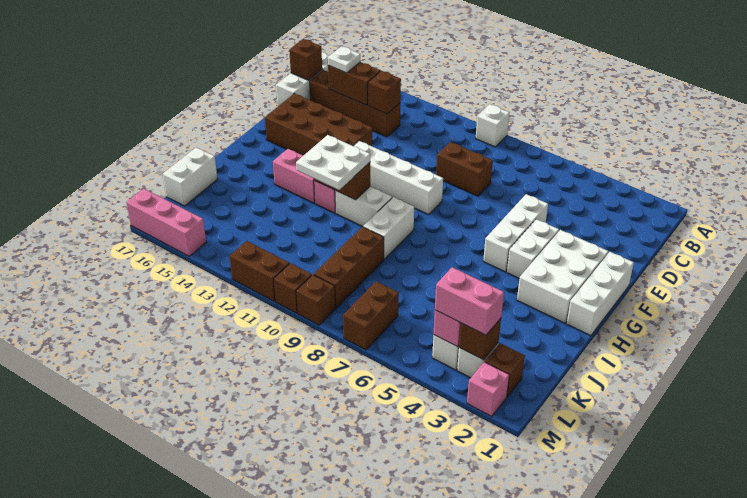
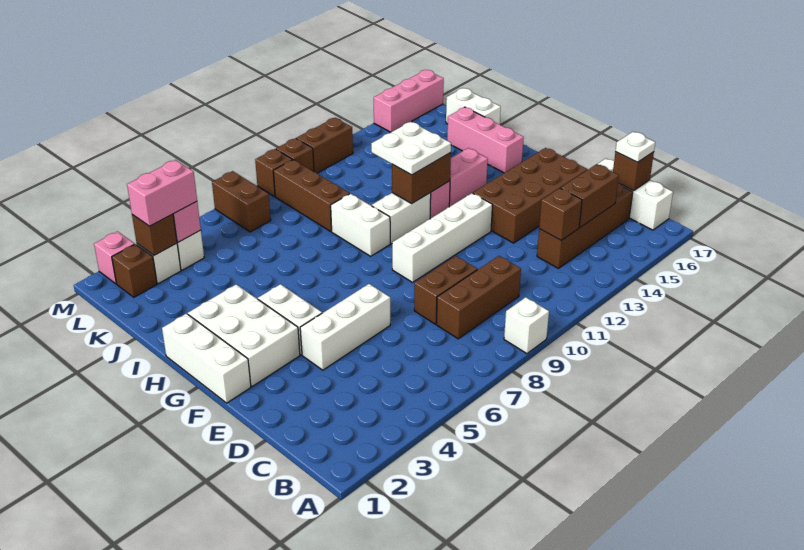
none -> brown 1x3 brick [437,256,521,339]
white 1x1 plate [328,46,360,73] -> white 1x1 plate moved to [615,132,655,162]
white 1x3 brick [483,194,548,272] -> white 1x3 brick turned to [300,284,390,370]
none -> pink 1x3 brick [447,107,524,173]

